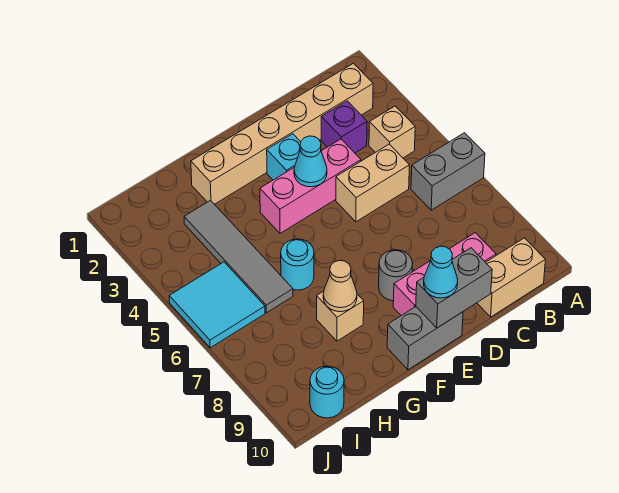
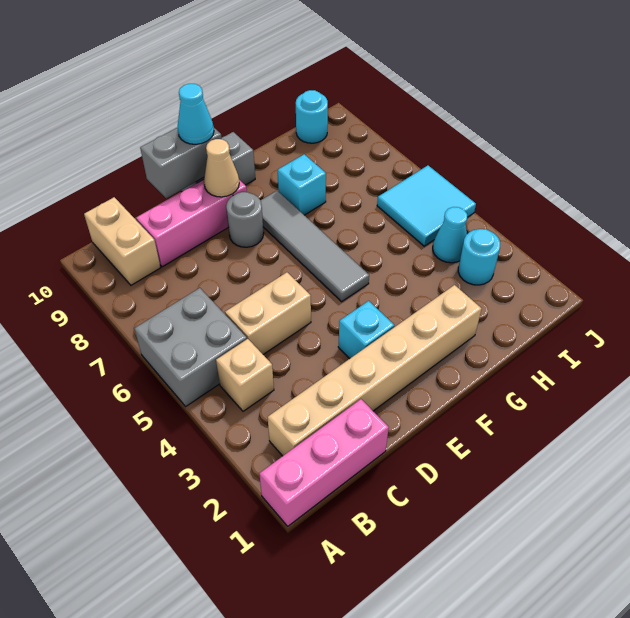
grey 1x2 brick [411,133,485,210] -> grey 2x2 brick [134,288,247,406]
tan 1x2 brick [477,238,545,317] -> tan 1x2 brick turned to [84,197,161,285]
purple 1x1 brick [321,101,367,153] -> none
pink 1x3 brick [260,139,361,233] -> pink 1x3 brick moved to [259,399,389,526]
cyan 1x1 cone [294,136,327,187] -> cyan 1x1 cone moved to [433,207,467,263]
cyan 1x1 round brick [281,239,314,290] -> cyan 1x1 round brick moved to [458,229,500,285]
tan 1x1 brick [317,291,364,341] -> cyan 1x1 brick [278,154,326,215]
tan 1x1 cone [323,261,357,312] -> tan 1x1 cone moved to [204,139,239,197]
grey 1x4 tile [184,201,293,313] -> grey 1x4 tile moved to [261,191,369,302]

